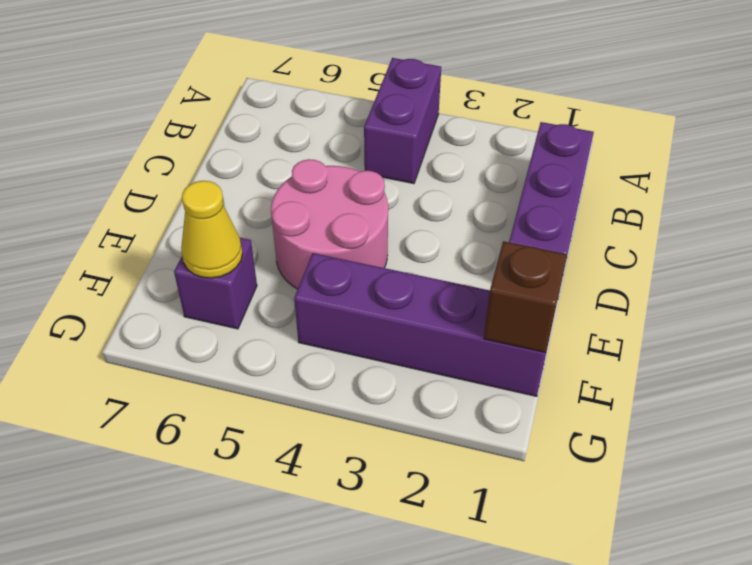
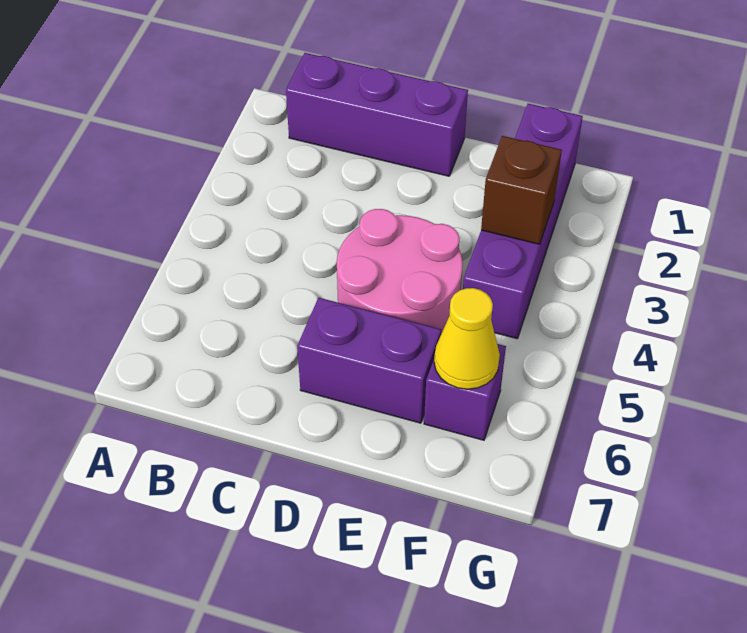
purple 1x2 brick [364,58,441,184] -> purple 1x2 brick moved to [297,298,441,423]
brown 1x1 brick [484,241,567,353] -> brown 1x1 brick moved to [481,136,562,244]

